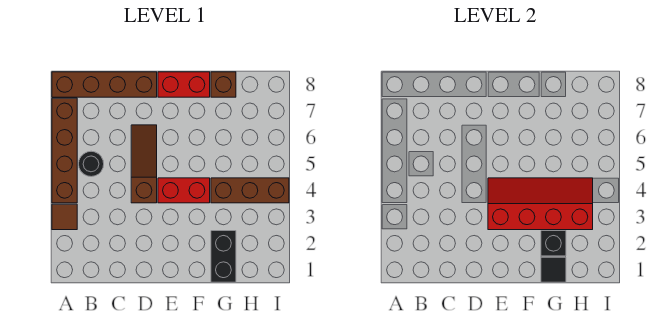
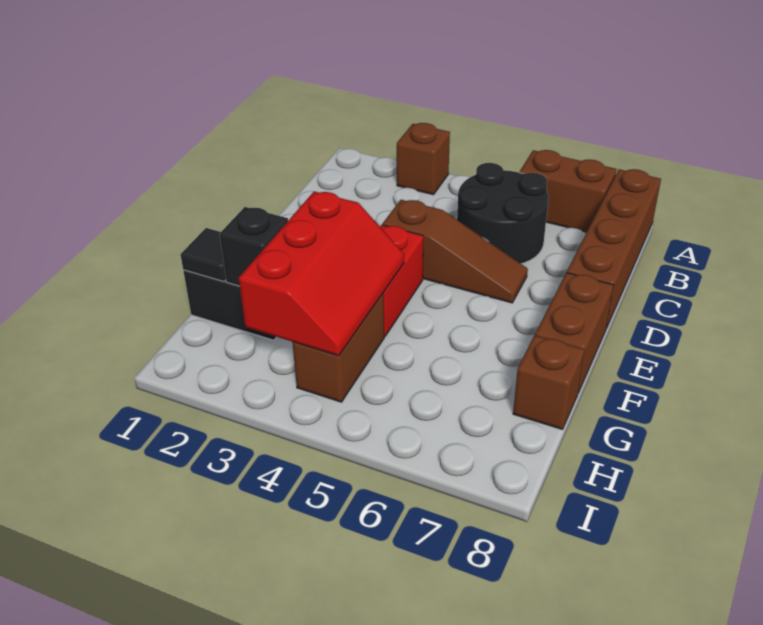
brown 1x1 tile [52,204,77,230] -> brown 1x1 brick [397,123,450,195]
brown 1x4 brick [52,98,77,203] -> brown 1x2 brick [520,150,616,232]
black 1x1 round brick [79,151,104,177] -> black 2x2 round brick [457,163,549,264]
red 2x4 slope [488,178,593,230] -> red 2x3 slope [239,192,404,356]
red 1x2 brick [158,72,210,97] -> brown 1x2 brick [535,273,613,393]
brown 1x3 brick [211,178,289,203] -> brown 1x2 brick [292,293,384,402]

